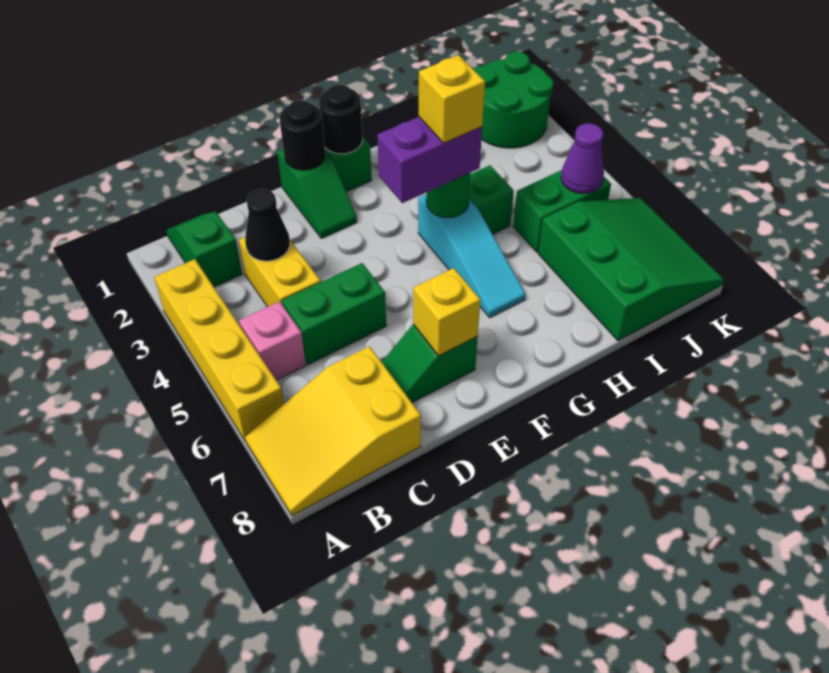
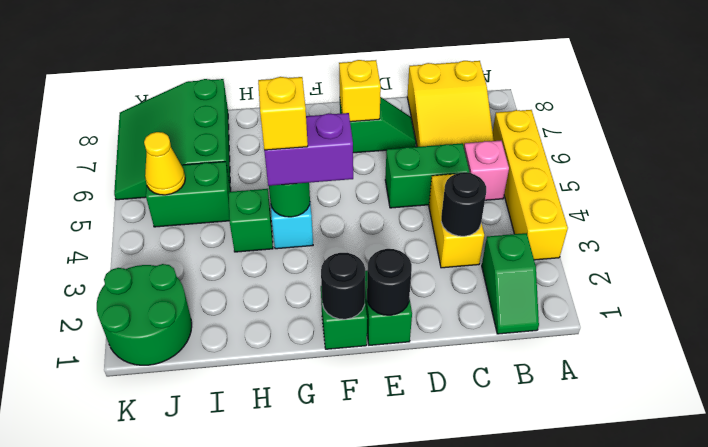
yellow 2x3 slope [245,346,421,516] -> yellow 2x3 slope turned to [407,61,494,147]
black 1x1 cone [245,189,290,261] -> black 1x1 round brick [441,172,486,236]
purple 1x1 cone [561,123,604,194] -> yellow 1x1 cone [144,132,185,195]

